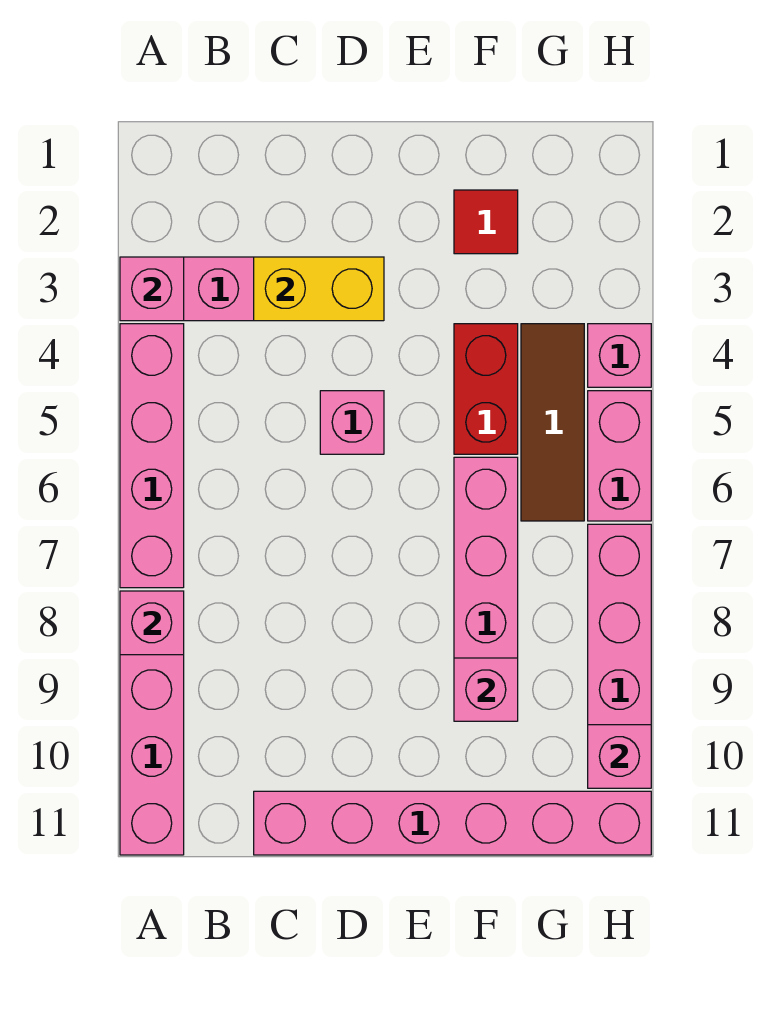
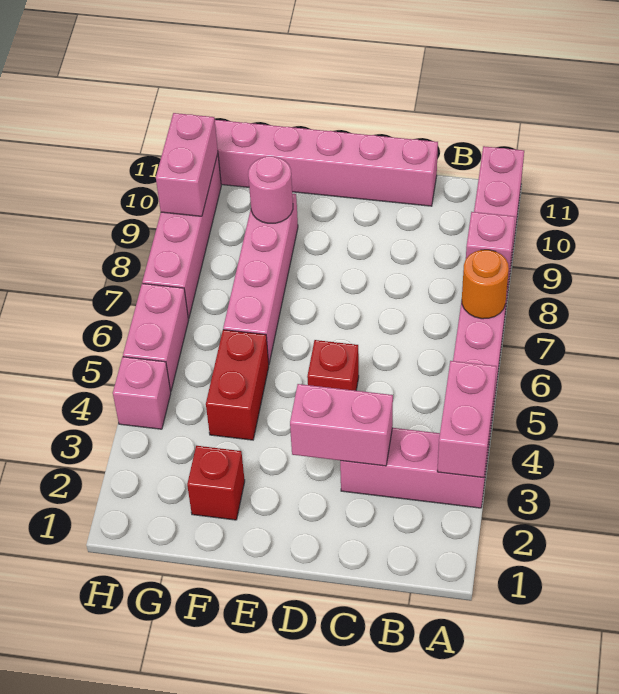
pink 1x1 brick [120,257,184,321] -> pink 1x2 brick [437,361,497,478]
none -> orange 1x1 round brick [462,250,509,319]
yellow 1x2 brick [254,257,384,321] -> pink 1x2 brick [290,384,393,466]
pink 1x1 brick [320,391,384,454] -> red 1x1 brick [307,340,359,391]
red 1x1 tile [454,190,518,254] -> red 1x1 brick [187,446,245,520]
pink 1x1 brick [454,658,518,721] -> pink 1x1 round brick [248,156,293,223]
brown 1x3 tile [521,324,584,521] -> none
pink 1x1 brick [588,725,651,788] -> pink 1x2 brick [156,113,218,216]

